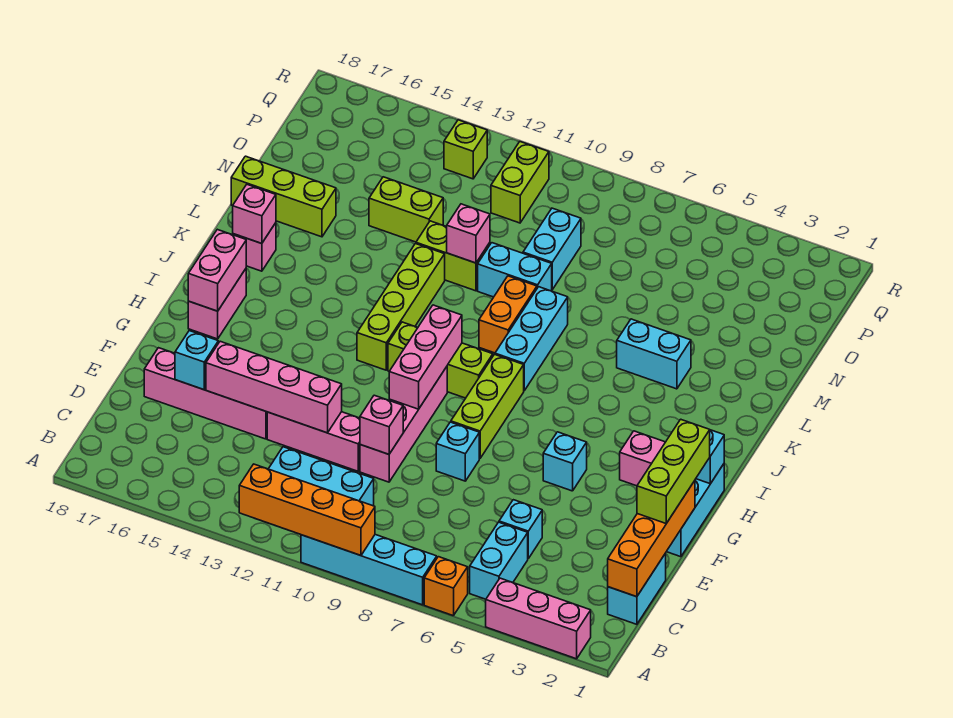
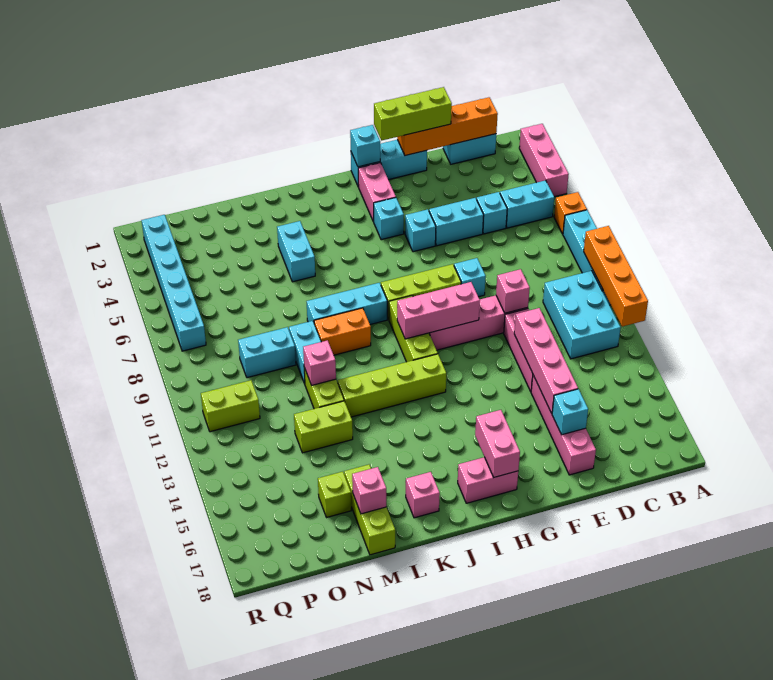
none -> cyan 1x2 brick [429,198,484,246]
none -> cyan 1x1 brick [374,198,404,240]
pink 1x2 brick [188,229,246,311] -> pink 1x2 brick turned to [475,410,520,477]
pink 1x1 brick [233,185,276,244] -> pink 1x1 brick moved to [352,467,386,514]
lime 1x2 brick [369,177,443,242] -> lime 1x2 brick turned to [294,401,353,453]
none -> cyan 1x6 brick [141,215,206,351]
lime 1x1 brick [444,120,487,179] -> lime 1x1 brick moved to [318,472,351,517]

